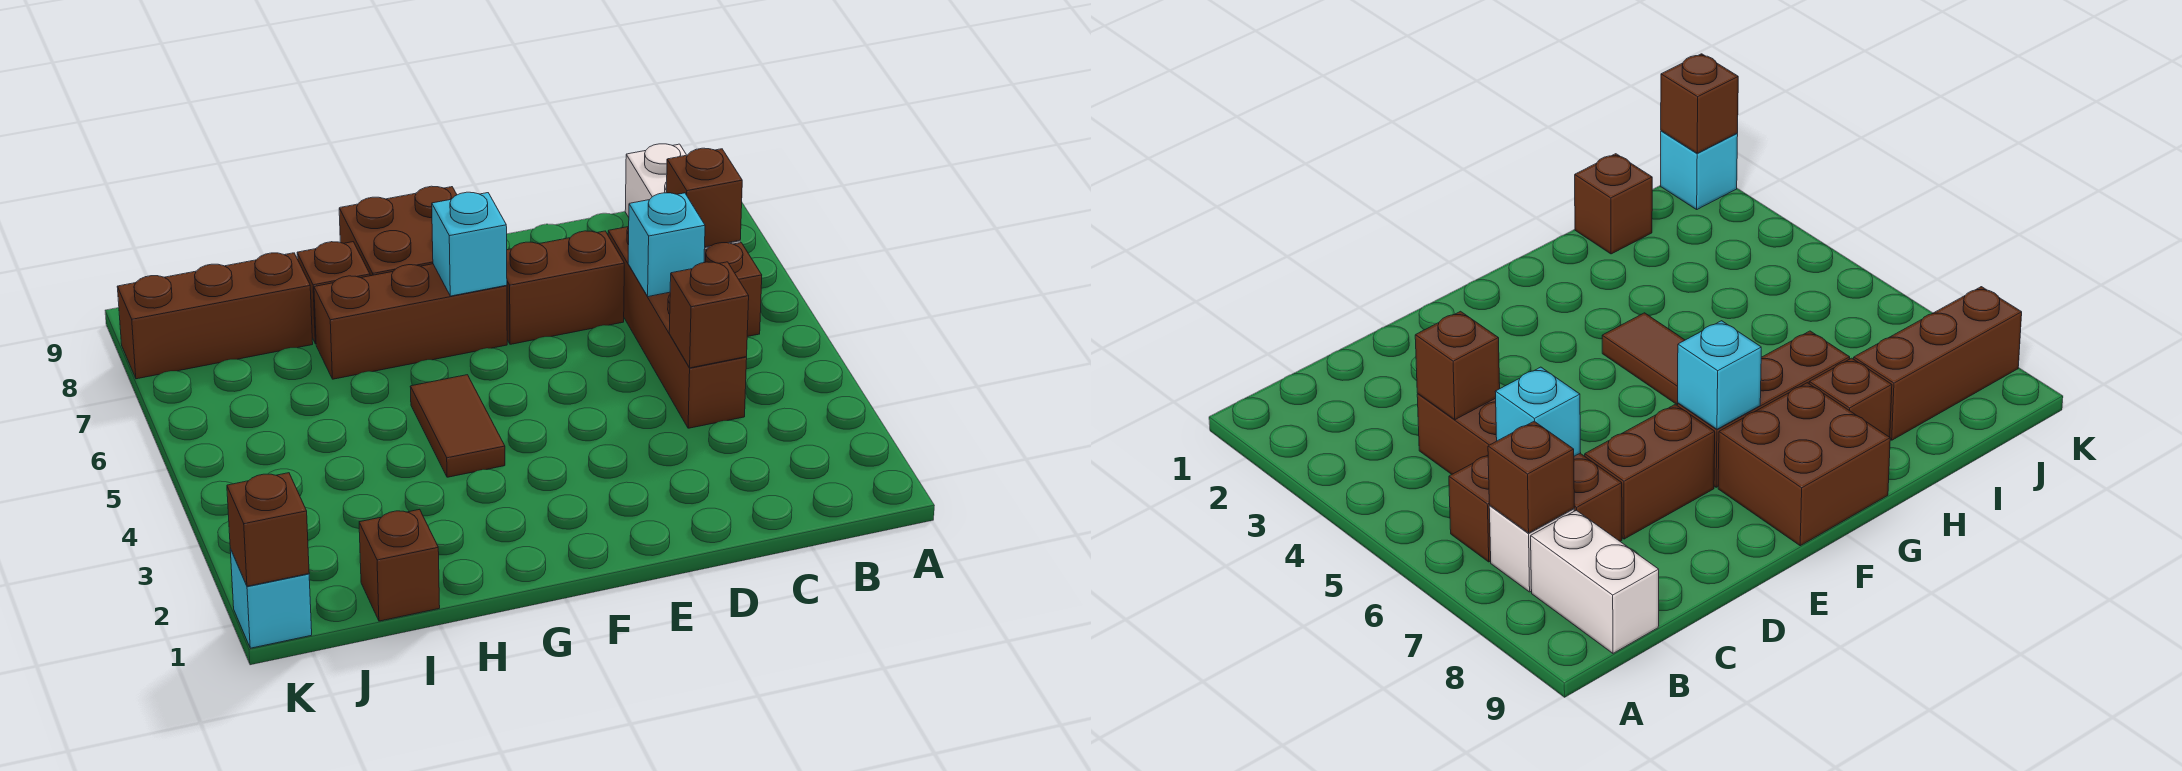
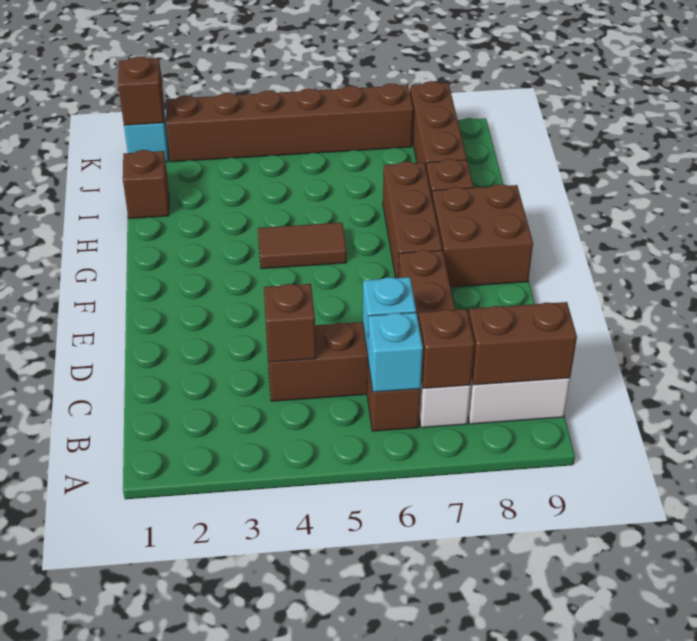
none -> brown 1x2 brick [469,302,577,385]
cyan 1x1 brick [432,192,507,296] -> cyan 1x1 brick moved to [368,312,423,392]
none -> brown 1x6 brick [166,83,413,162]

